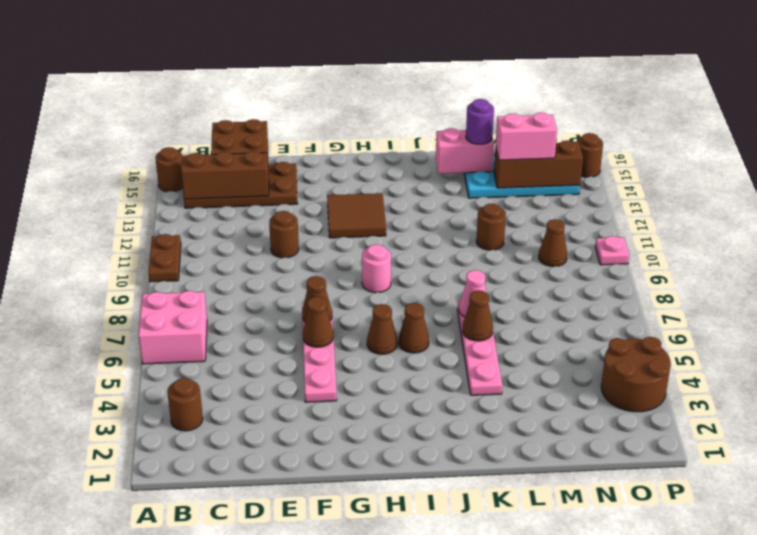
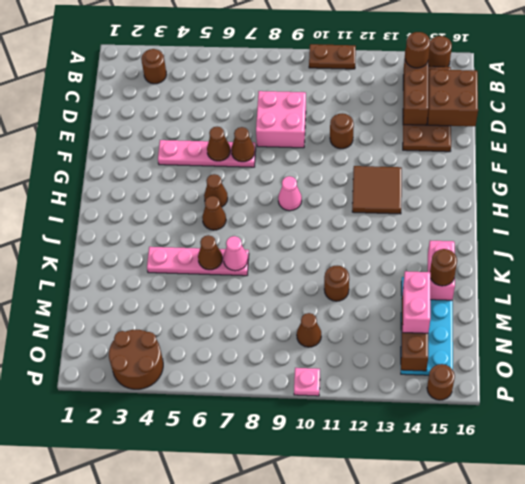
pink 2x2 brick [138,291,207,364] -> pink 2x2 brick moved to [256,91,306,148]
none -> brown 1x1 round brick [405,32,430,68]
pink 1x1 round brick [362,244,391,293] -> pink 1x1 cone [278,176,302,211]
purple 1x1 round brick [466,99,494,144] -> brown 1x1 round brick [430,249,457,286]

